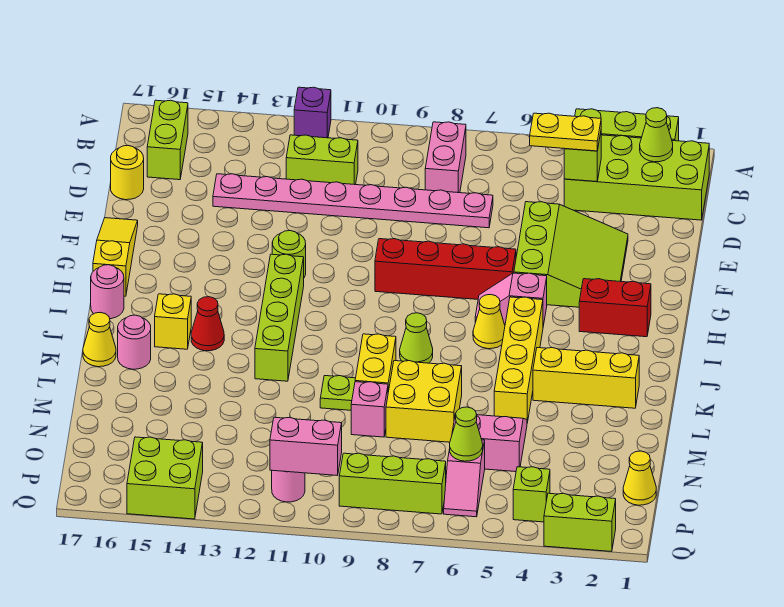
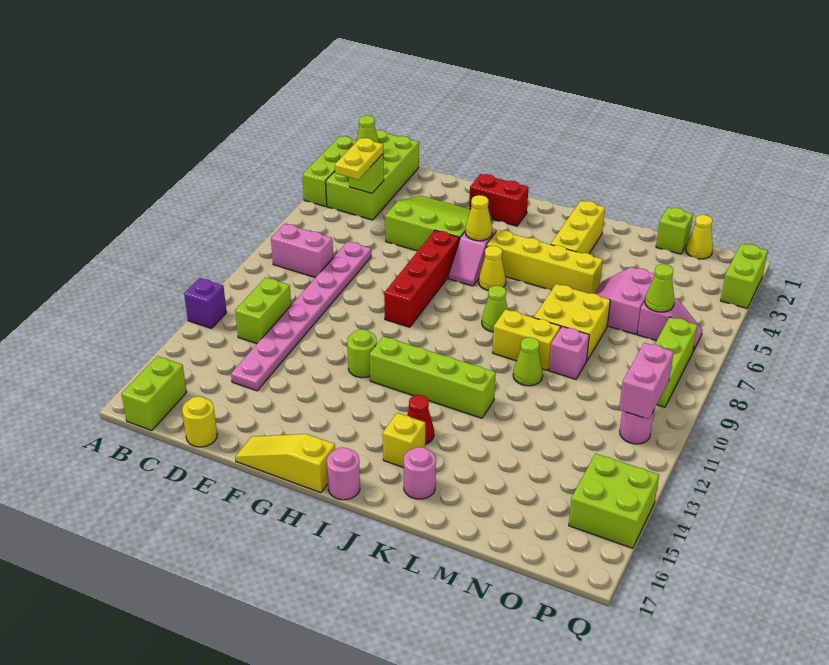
lime 1x2 brick [147,100,188,180] -> lime 1x2 brick turned to [122,356,187,431]
red 1x2 brick [579,279,651,337] -> red 1x2 brick turned to [469,174,529,226]
yellow 1x1 cone [83,312,116,367] -> yellow 1x1 cone moved to [465,195,492,241]
lime 1x1 plate [320,376,356,410] -> lime 1x1 cone [513,337,543,386]
lime 1x1 brick [513,467,550,522] -> lime 1x1 brick moved to [656,207,693,254]

